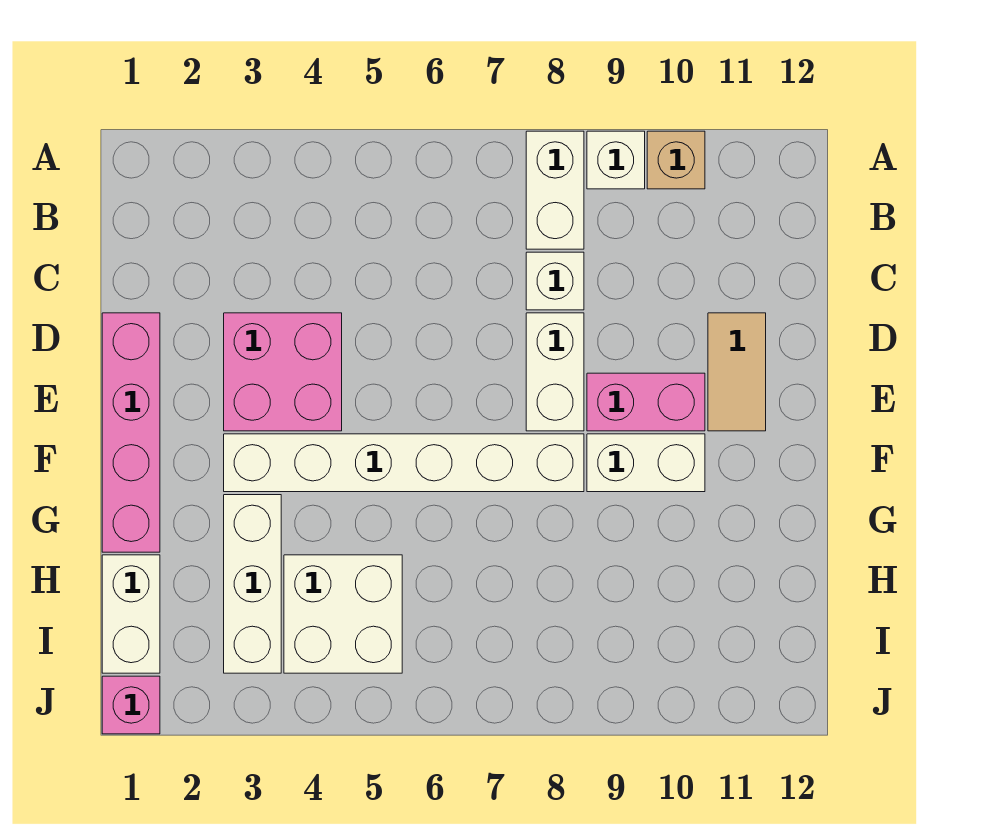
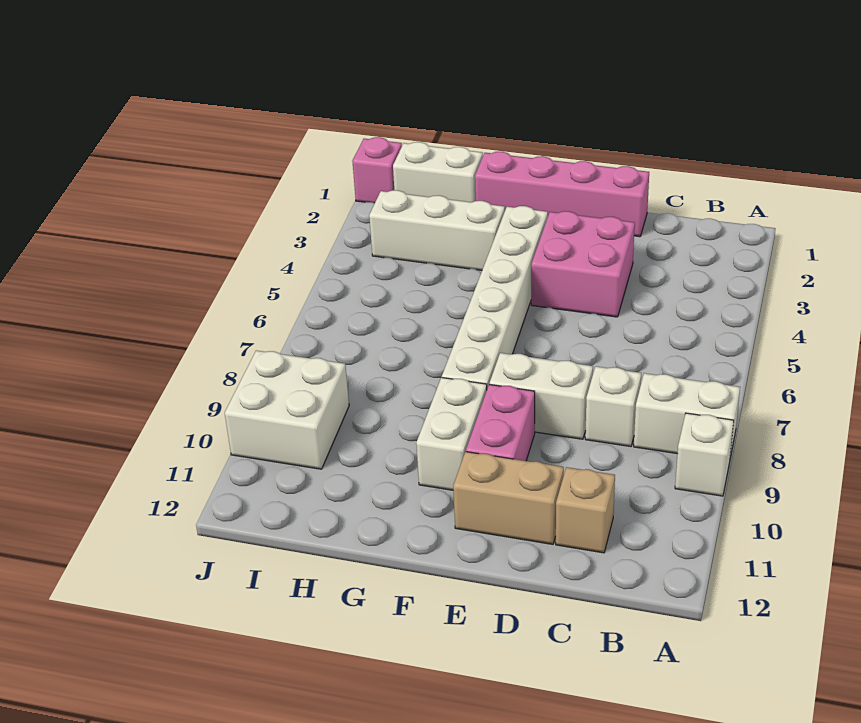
tan 1x1 brick [647,131,705,189] -> tan 1x1 brick moved to [556,467,615,553]
tan 1x2 tile [708,313,766,431] -> tan 1x2 brick [453,452,564,544]
white 2x2 brick [284,555,402,673] -> white 2x2 brick moved to [225,350,349,469]

